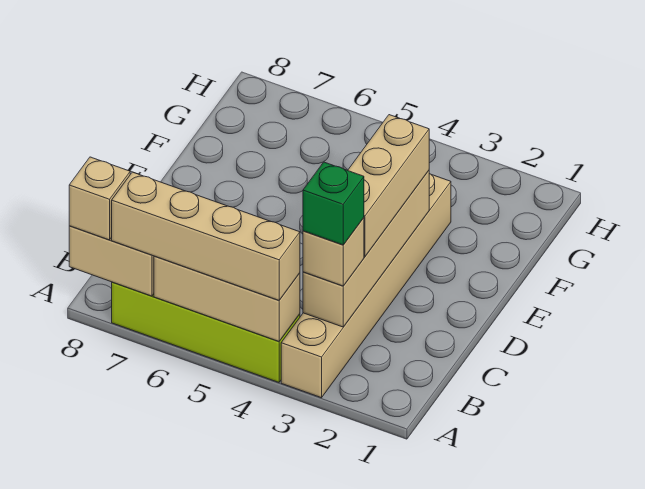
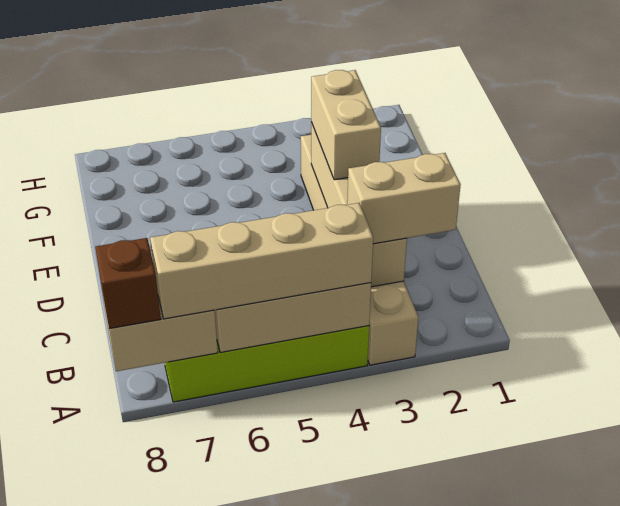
tan 1x1 brick [69,157,130,240] -> brown 1x1 brick [95,238,161,329]
tan 1x1 brick [303,218,364,286] -> tan 1x2 brick [347,153,461,244]
green 1x1 brick [303,162,364,245] -> none
tan 1x3 brick [348,115,429,256] -> tan 1x2 brick [311,70,381,180]

